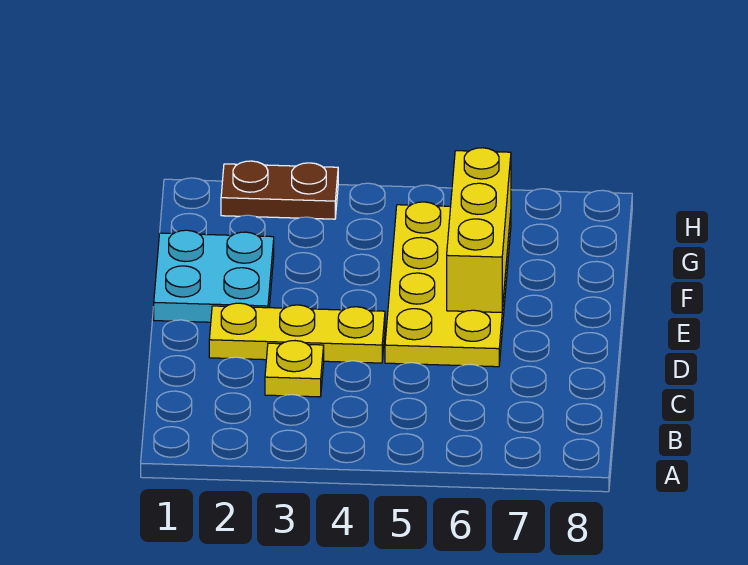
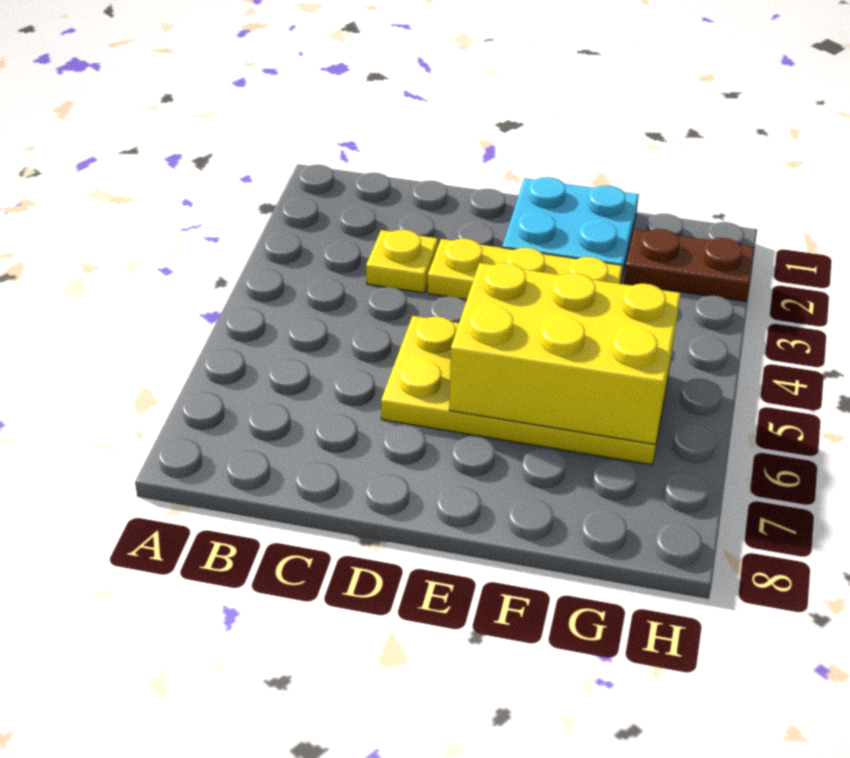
yellow 1x3 plate [209,303,385,363] -> yellow 1x3 plate turned to [428,239,623,300]
yellow 1x3 brick [447,148,511,312] -> yellow 2x3 brick [449,263,681,445]
brown 1x2 plate [221,161,338,219] -> brown 1x2 plate turned to [624,229,755,301]

